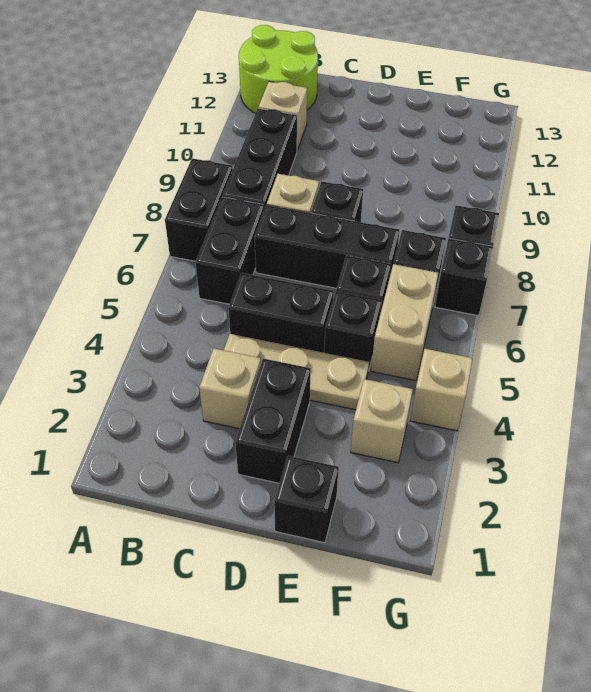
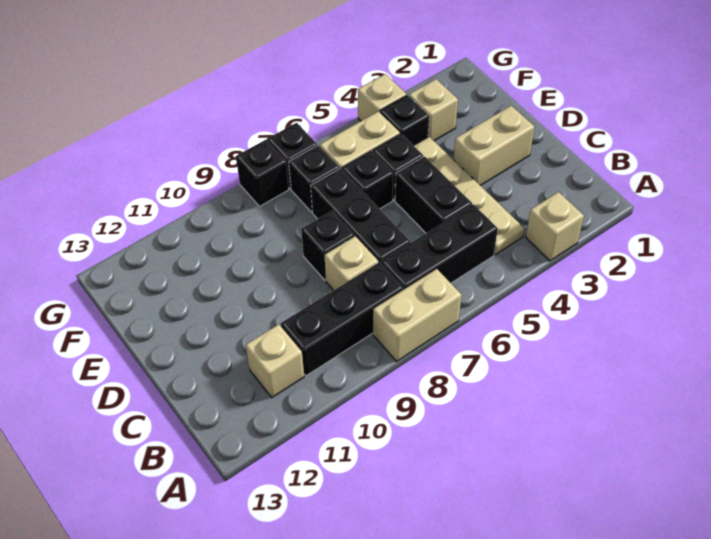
black 1x2 brick [165,158,233,261] -> tan 1x2 brick [373,269,462,361]
lime 2x2 round brick [239,25,318,113] -> none
black 1x2 brick [196,197,264,304] -> black 1x3 brick [381,205,498,290]
tan 1x1 brick [199,348,261,429] -> tan 1x1 brick moved to [526,192,584,261]
tan 1x3 plate [224,334,369,410] -> tan 1x4 plate [414,137,524,255]
black 1x2 brick [235,359,311,483] -> tan 1x2 brick [454,106,535,186]
black 1x1 brick [274,456,339,543] -> black 1x1 brick moved to [380,95,429,146]

